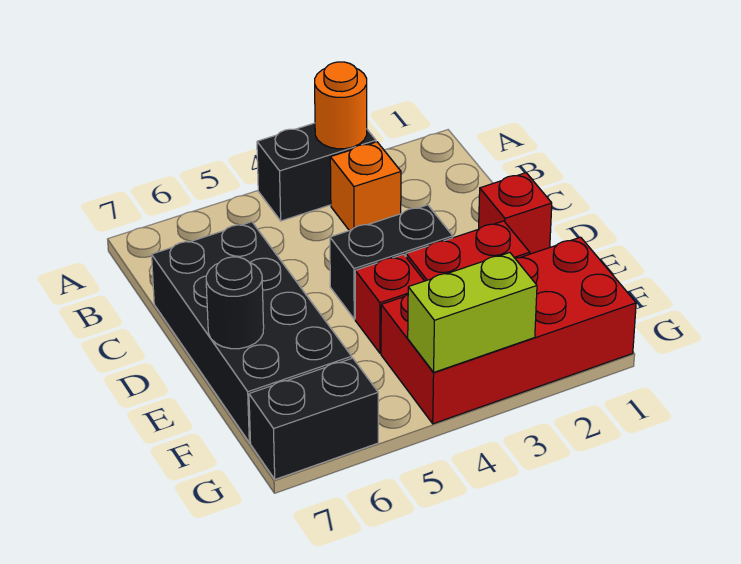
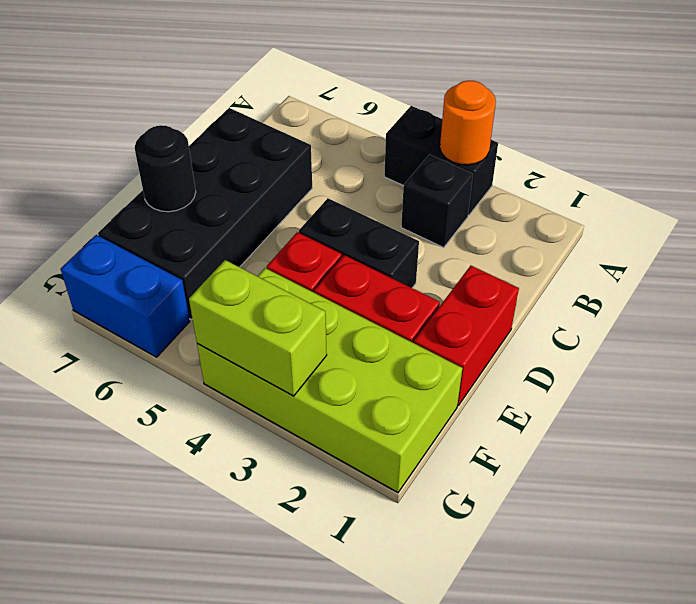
orange 1x1 brick [330,142,401,231] -> black 1x1 brick [401,155,473,248]
red 1x1 brick [479,173,552,254] -> red 1x2 brick [414,266,519,405]
red 2x4 brick [381,237,636,424] -> lime 2x4 brick [197,268,462,493]
black 1x2 brick [249,358,378,479] -> blue 1x2 brick [61,235,190,357]

